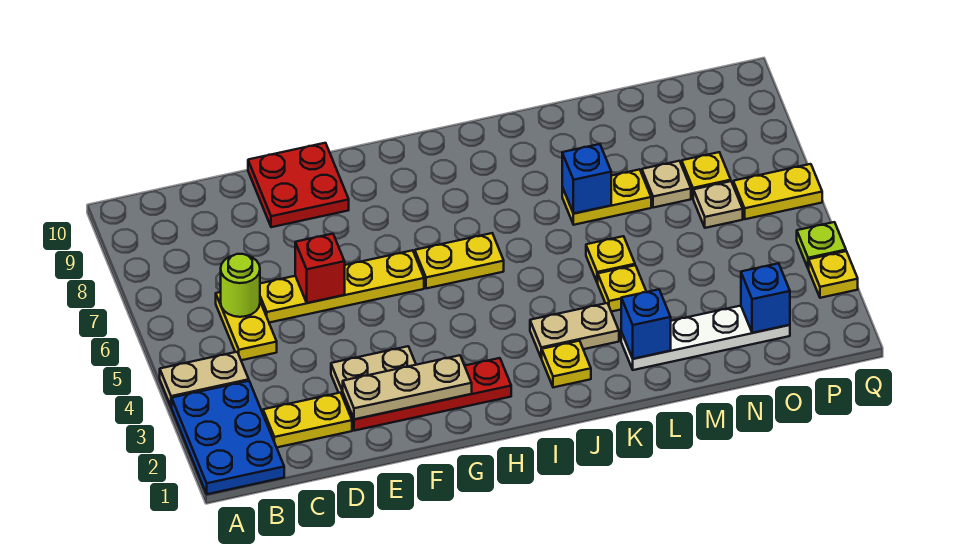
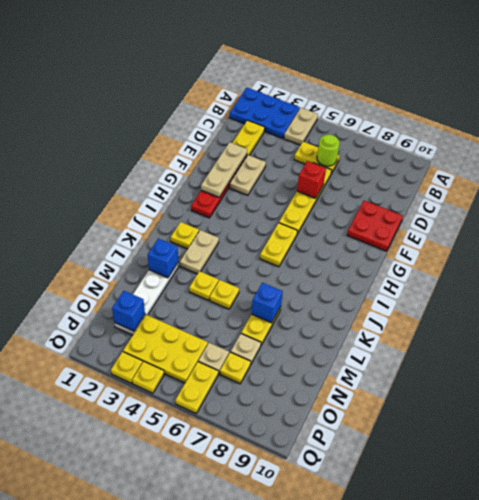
none -> yellow 2x3 plate [123,315,208,383]
lime 1x1 plate [797,222,846,269] -> yellow 1x1 plate [132,361,164,393]

